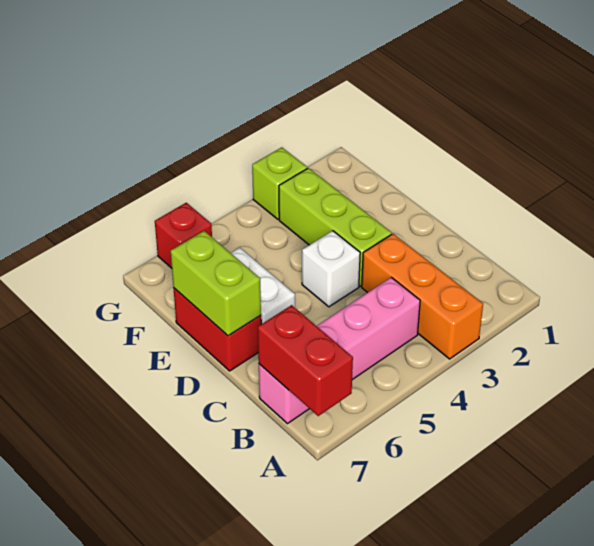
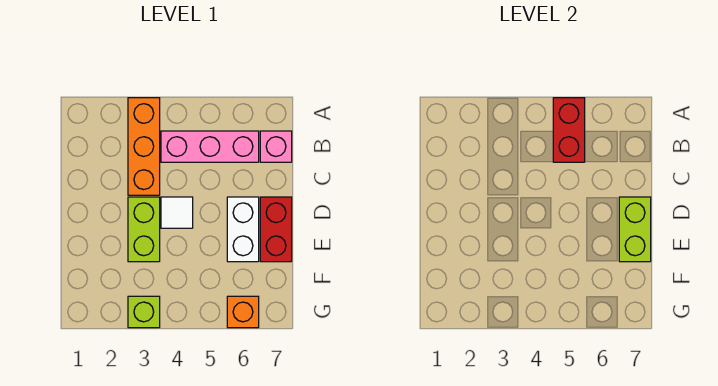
red 1x2 brick [258,305,353,416] -> red 1x2 brick moved to [553,98,585,162]
lime 1x3 brick [279,168,392,286] -> lime 1x2 brick [128,197,160,262]
white 1x1 brick [302,231,360,307] -> white 1x1 tile [161,197,193,228]
red 1x1 brick [155,203,212,268] -> orange 1x1 brick [227,296,259,328]

